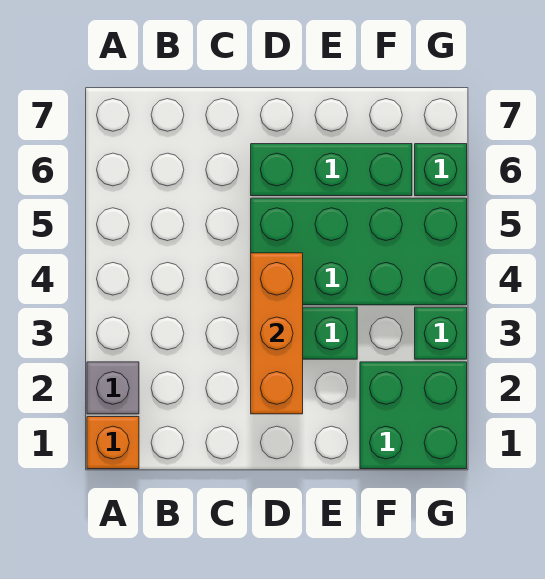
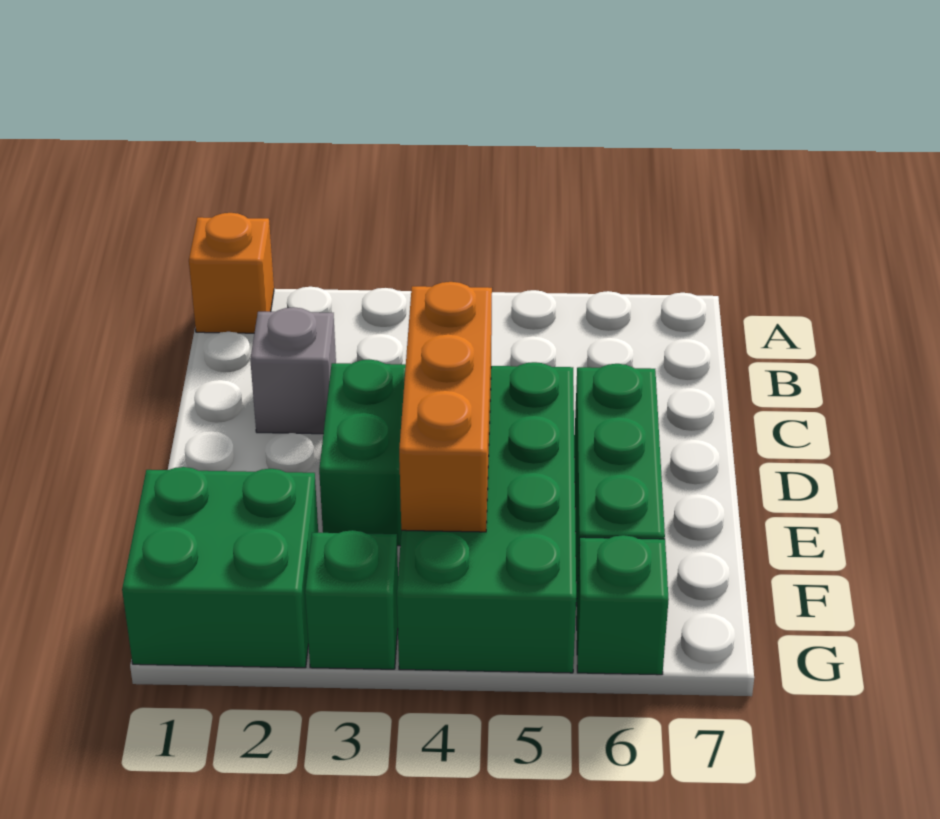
grey 1x1 brick [87,362,139,414] -> grey 1x1 brick moved to [250,307,336,434]
orange 1x3 brick [251,253,303,414] -> orange 1x3 brick turned to [399,282,492,532]

